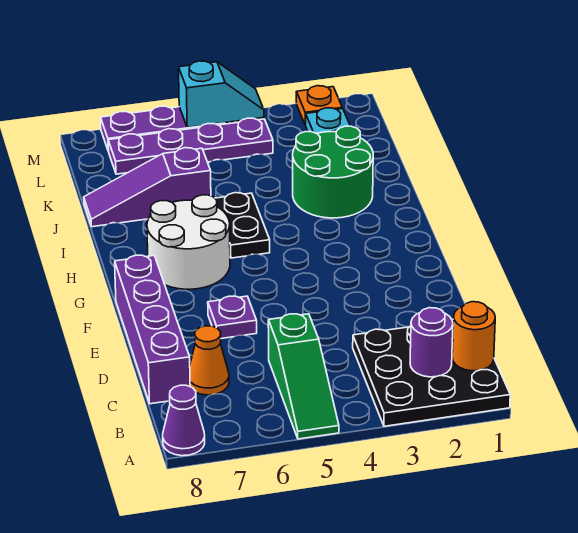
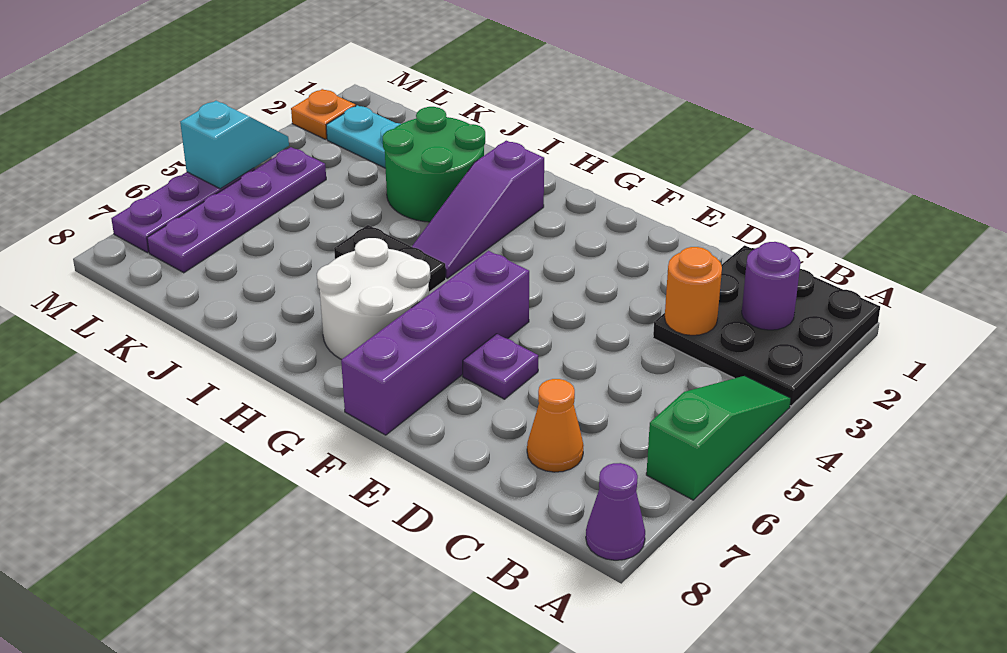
green 1x3 slope [268,314,339,439] -> green 1x3 slope turned to [646,376,791,500]
orange 1x1 round brick [452,302,495,371] -> orange 1x1 round brick moved to [665,247,722,335]
purple 1x4 brick [115,255,190,404] -> purple 1x4 brick turned to [341,251,529,435]
purple 1x3 slope [84,148,211,227] -> purple 1x3 slope moved to [412,141,544,278]

